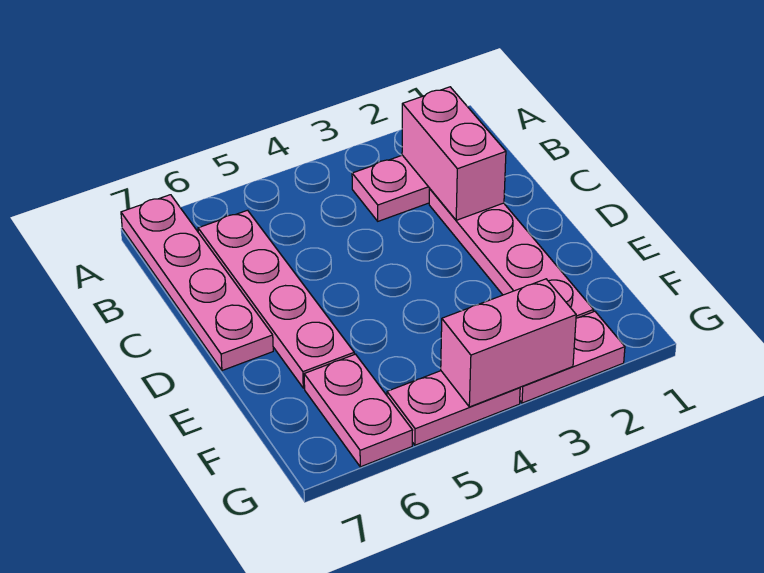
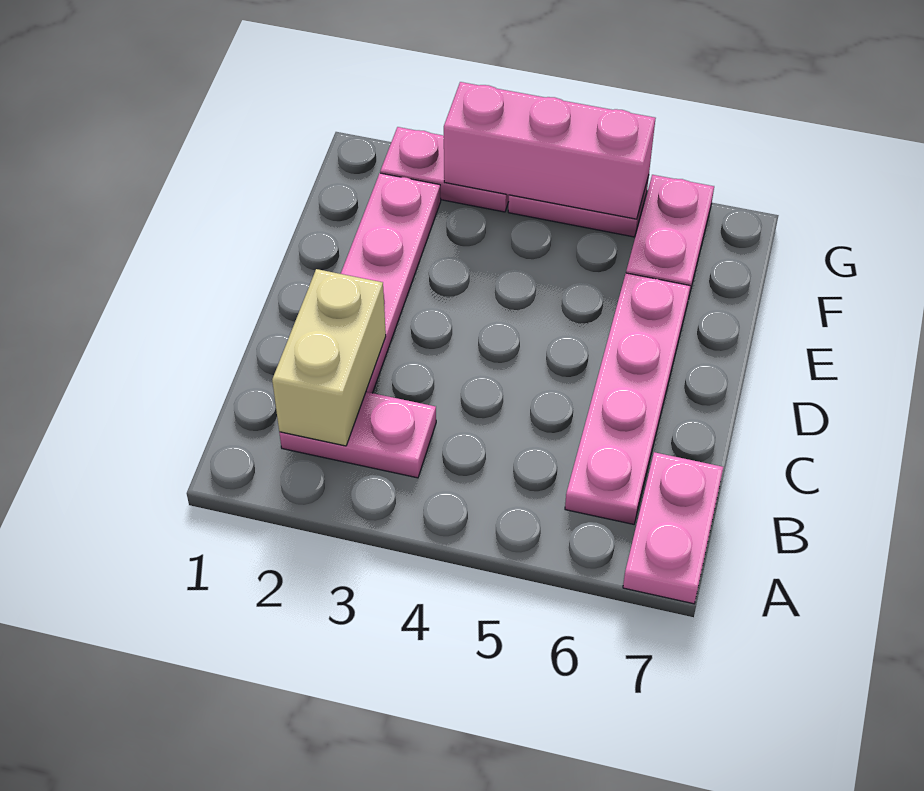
pink 1x4 plate [121,195,273,371] -> pink 1x2 plate [623,452,723,604]
pink 1x2 brick [402,87,506,220] -> tan 1x2 brick [272,269,386,446]
pink 1x2 brick [441,279,576,407] -> pink 1x3 brick [444,82,656,219]

